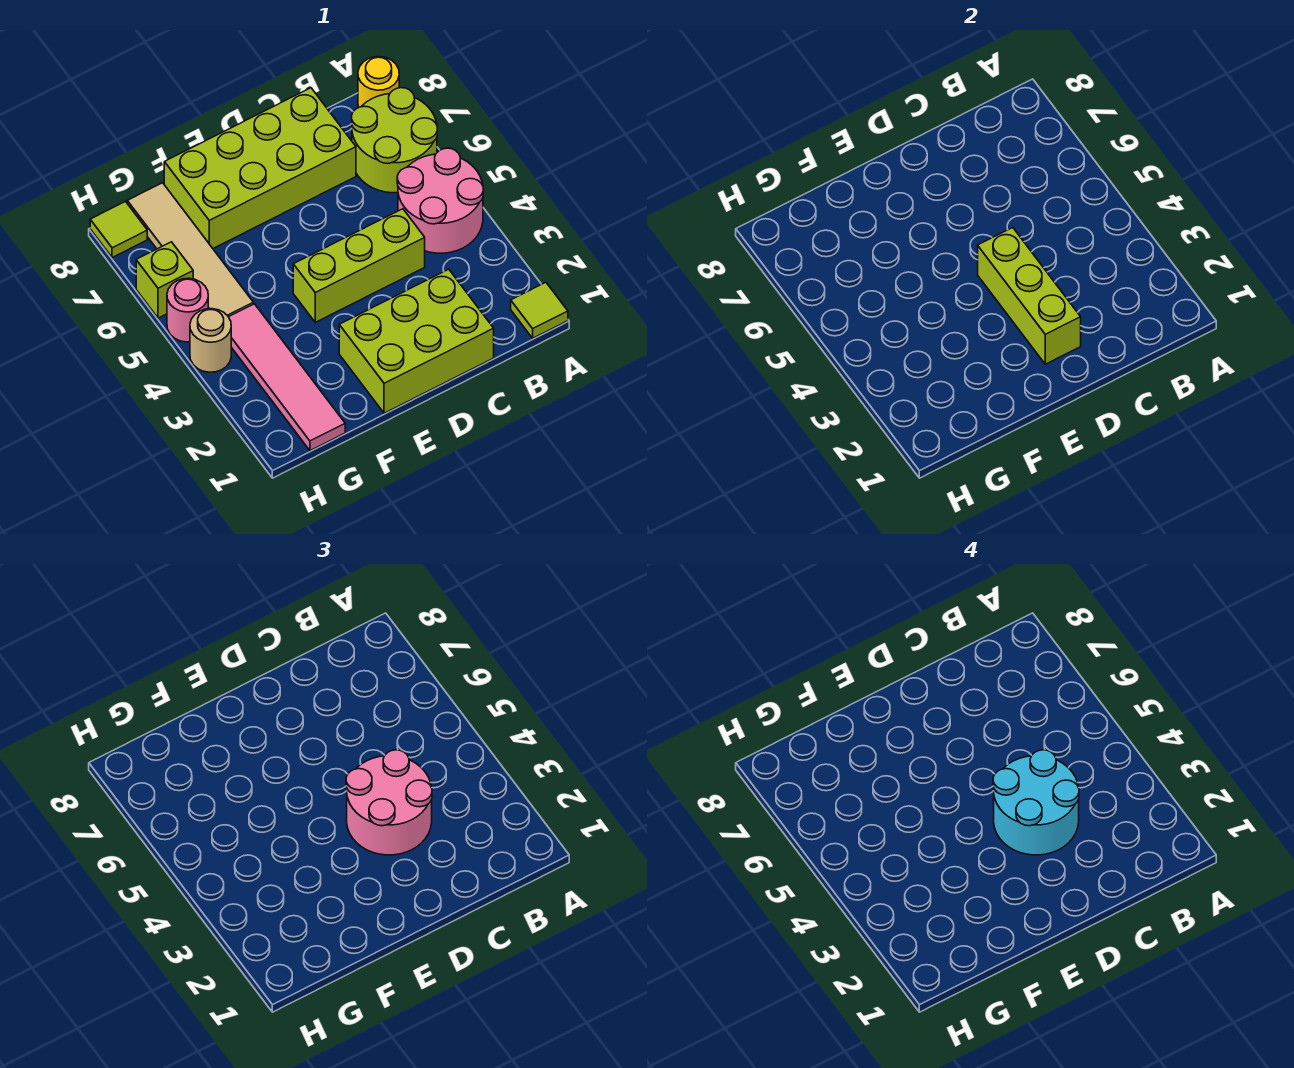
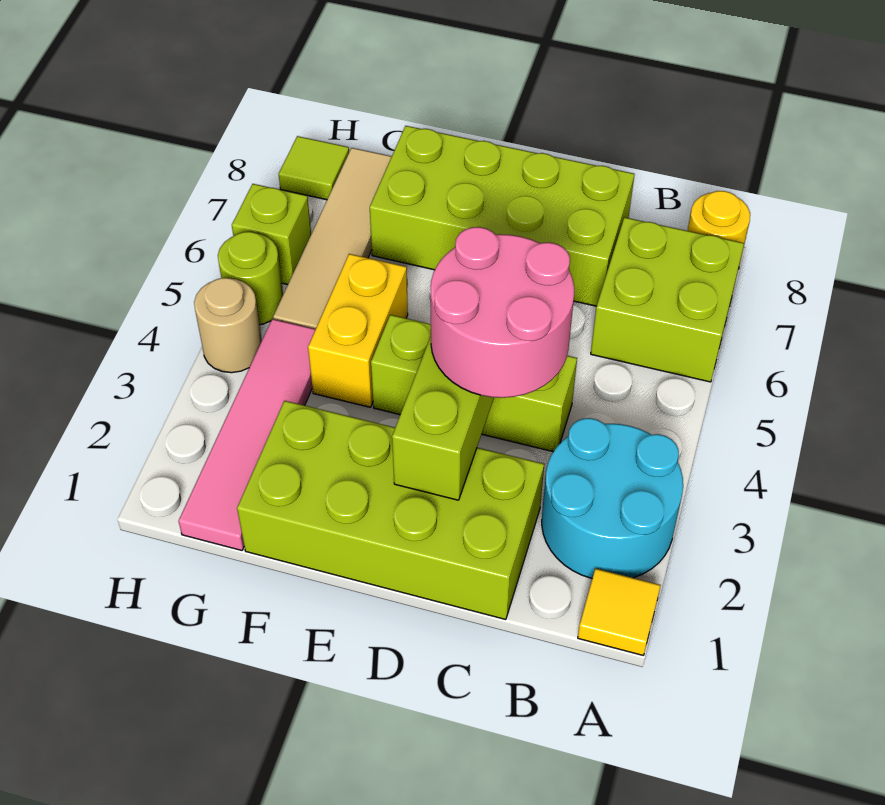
lime 1x1 tile [511,282,568,338] -> yellow 1x1 tile [578,568,661,655]
pink 2x2 round brick [397,148,483,253] -> none
lime 2x2 round brick [352,88,437,193] -> lime 2x2 brick [591,217,744,382]
lime 2x3 brick [339,269,494,413] -> lime 2x4 brick [237,401,544,620]
cyan 2x2 round brick [993,750,1079,855] -> cyan 2x2 round brick moved to [542,418,683,578]
none -> yellow 1x2 brick [308,254,408,407]
pink 1x1 round brick [167,278,208,342] -> lime 1x1 round brick [218,232,283,325]

